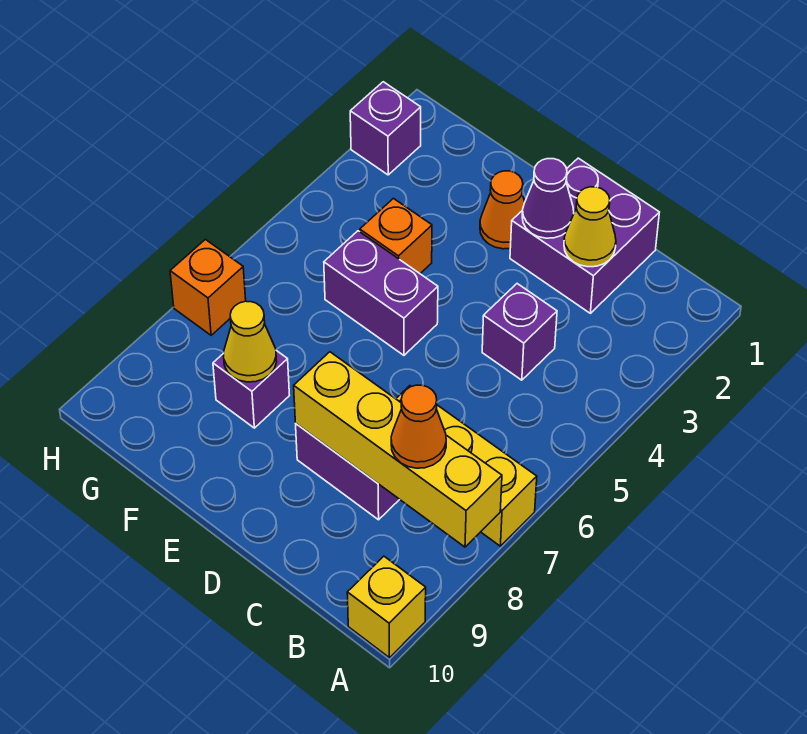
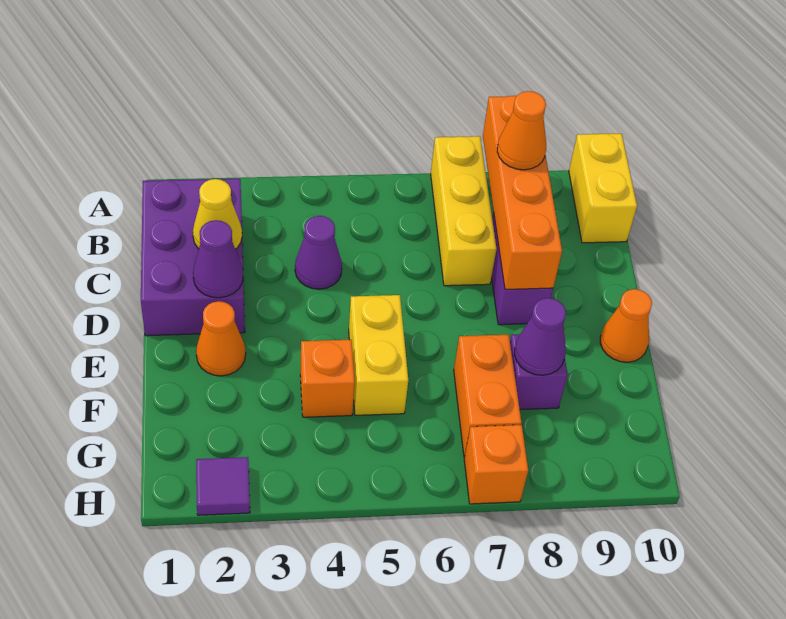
yellow 1x4 brick [294,352,502,547] -> orange 1x4 brick [483,96,562,289]
yellow 1x1 brick [347,556,426,658] -> yellow 1x2 brick [569,134,637,243]
purple 2x2 brick [510,158,659,313] -> purple 2x3 brick [141,179,245,336]
purple 1x1 brick [482,284,557,380] -> purple 1x1 cone [295,216,342,289]
purple 1x2 brick [324,231,438,355] -> yellow 1x2 brick [349,295,408,415]
none -> orange 1x1 cone [600,289,652,362]
none -> orange 1x2 brick [454,335,521,457]
yellow 1x1 cone [224,301,277,382] -> purple 1x1 cone [514,298,566,375]
purple 1x1 brick [350,82,421,175] -> purple 1x1 tile [196,457,250,515]

